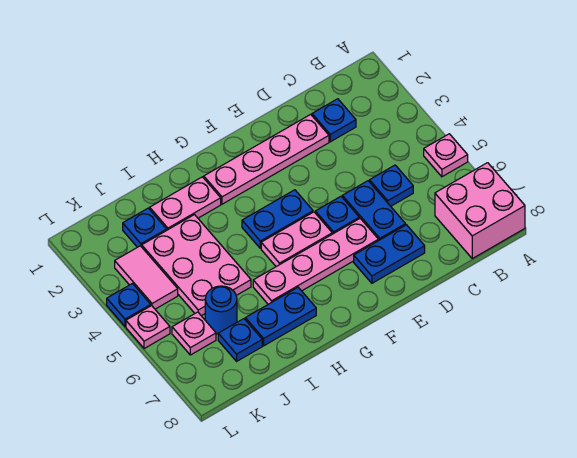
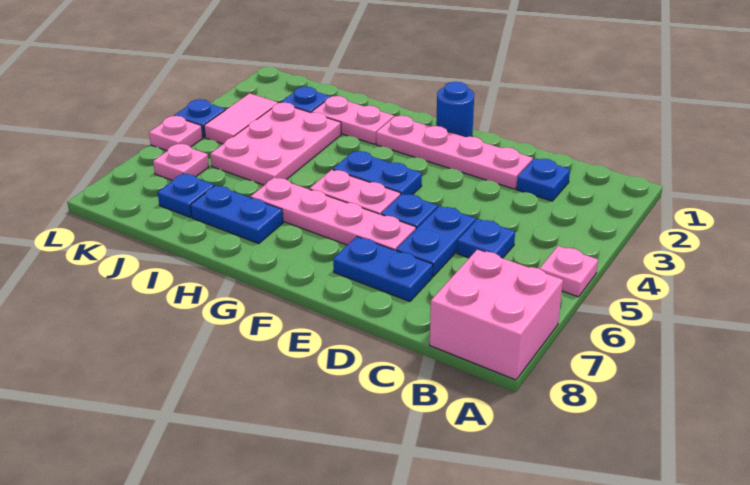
blue 1x1 round brick [205,286,237,334] -> blue 1x1 round brick moved to [436,82,474,137]

